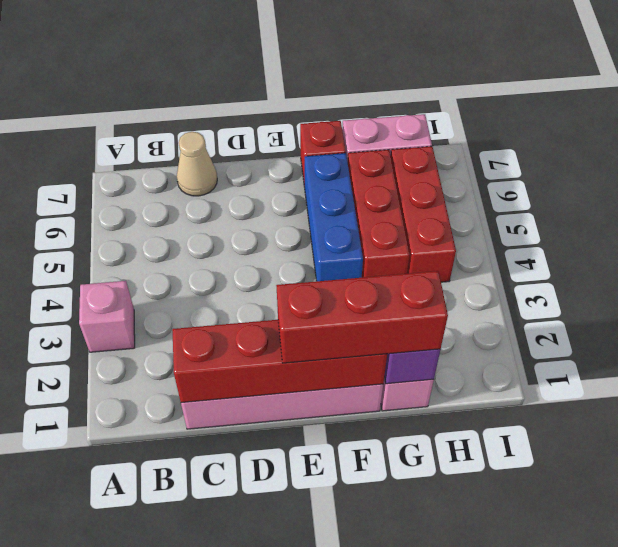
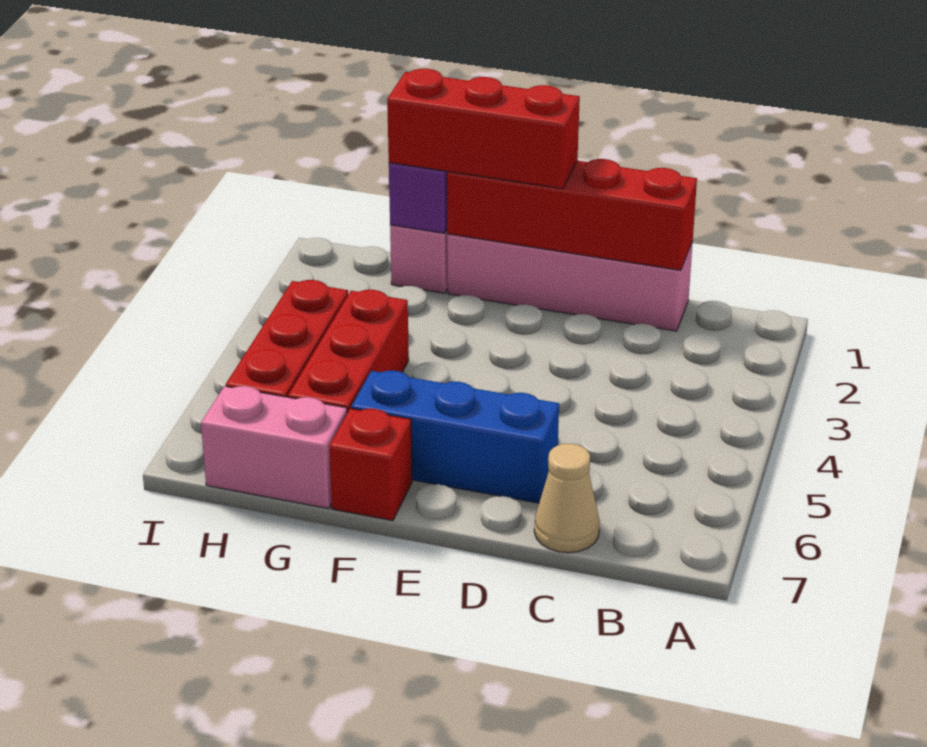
pink 1x1 brick [79,281,135,352] -> none
blue 1x3 brick [304,153,363,281] -> blue 1x3 brick turned to [351,371,559,503]

